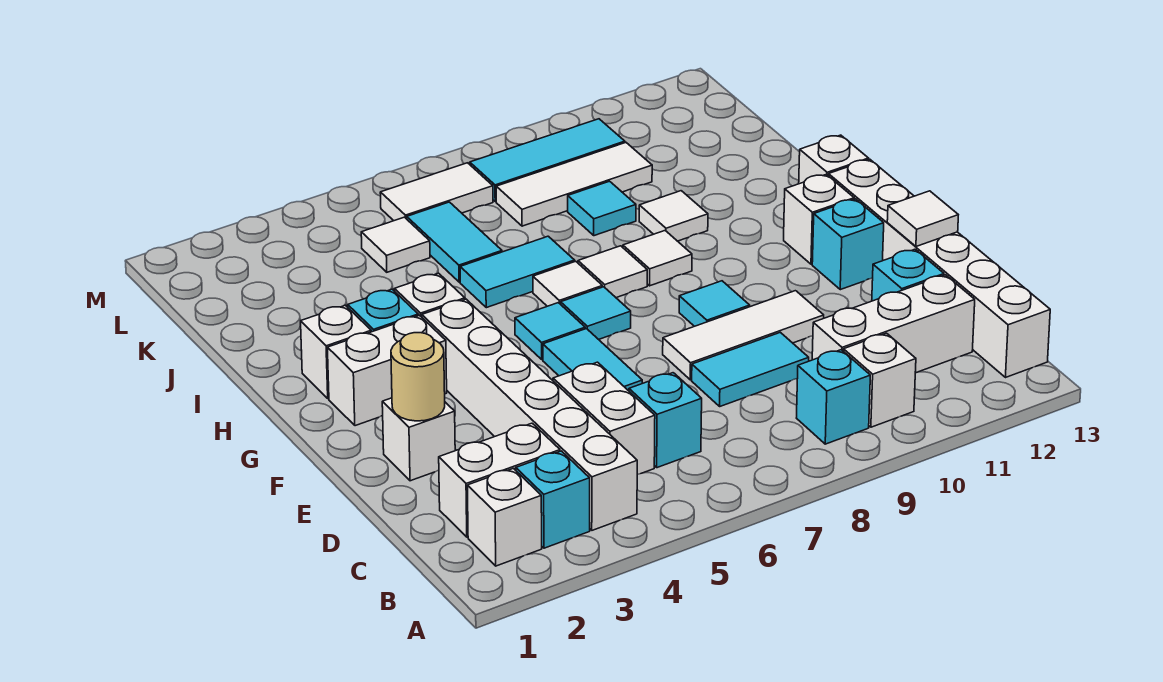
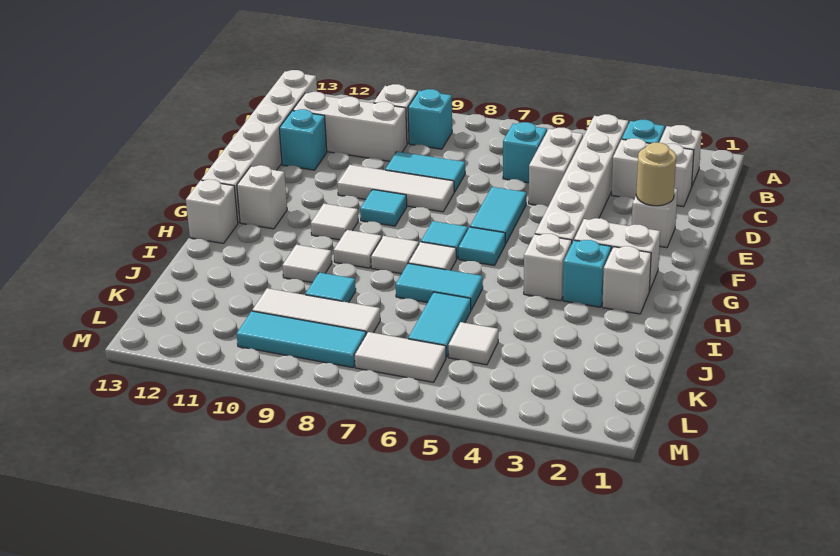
white 1x1 tile [887,191,958,246] -> white 1x1 tile moved to [311,204,358,240]
cyan 1x1 brick [812,199,884,290] -> none

